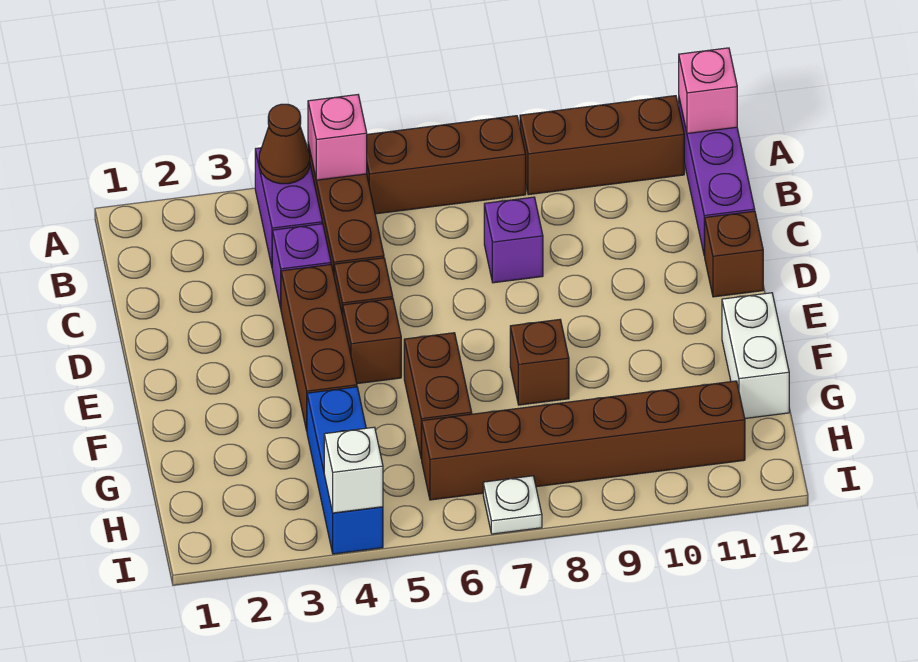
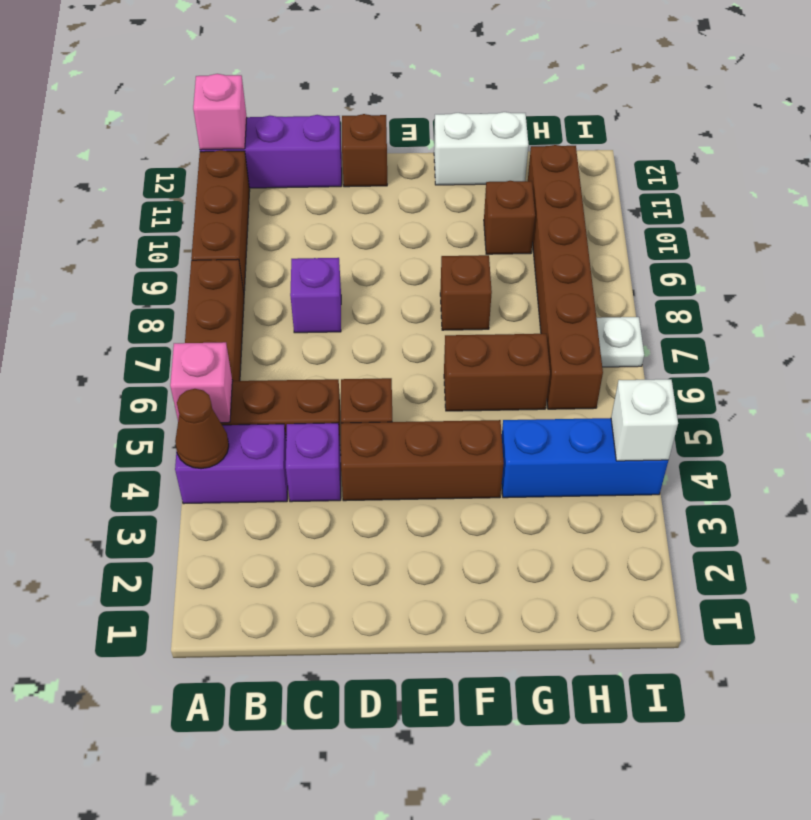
brown 1x1 brick [343,299,401,384] -> brown 1x1 brick moved to [484,181,535,254]

